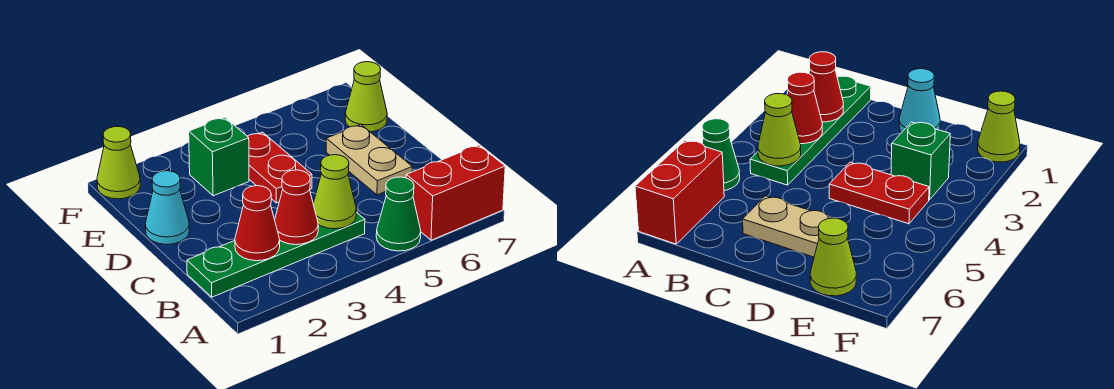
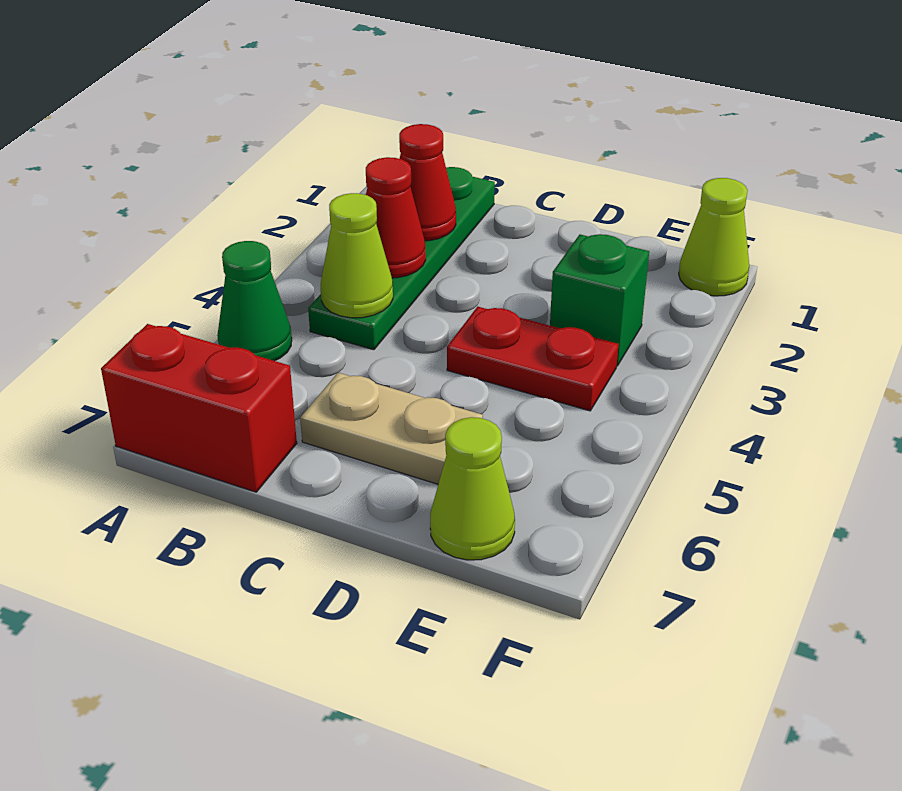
red 1x2 brick [406,145,505,240] -> red 1x2 brick turned to [101,324,297,492]
cyan 1x1 cone [145,171,189,244] -> none

